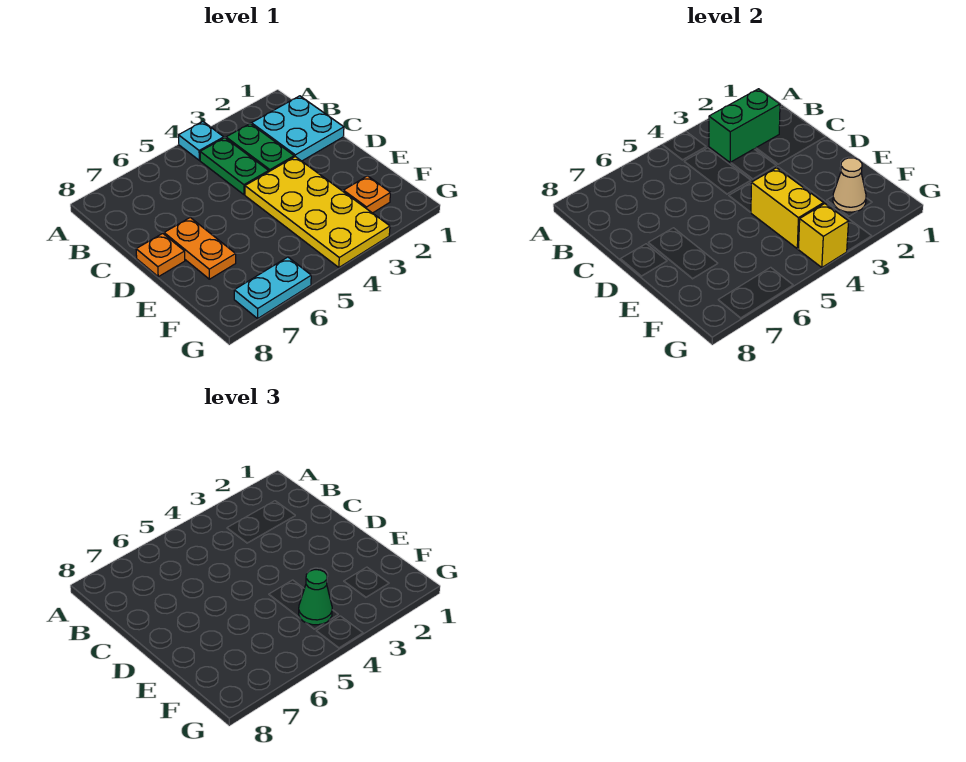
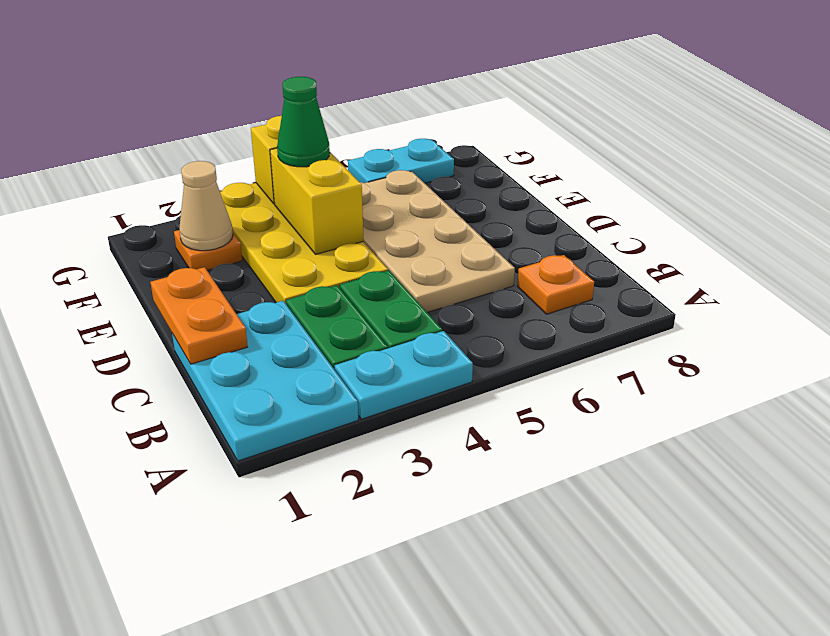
cyan 1x1 plate [178,122,224,160] -> cyan 1x2 plate [335,331,473,419]
cyan 2x2 plate [251,96,344,161] -> cyan 2x3 plate [172,301,358,461]
green 1x2 brick [709,89,780,162] -> none
none -> tan 2x4 plate [360,170,515,312]
orange 1x2 plate [164,218,236,279] -> orange 1x2 plate moved to [150,267,248,364]
orange 1x1 plate [136,233,185,277] -> orange 1x1 plate moved to [517,255,594,314]

